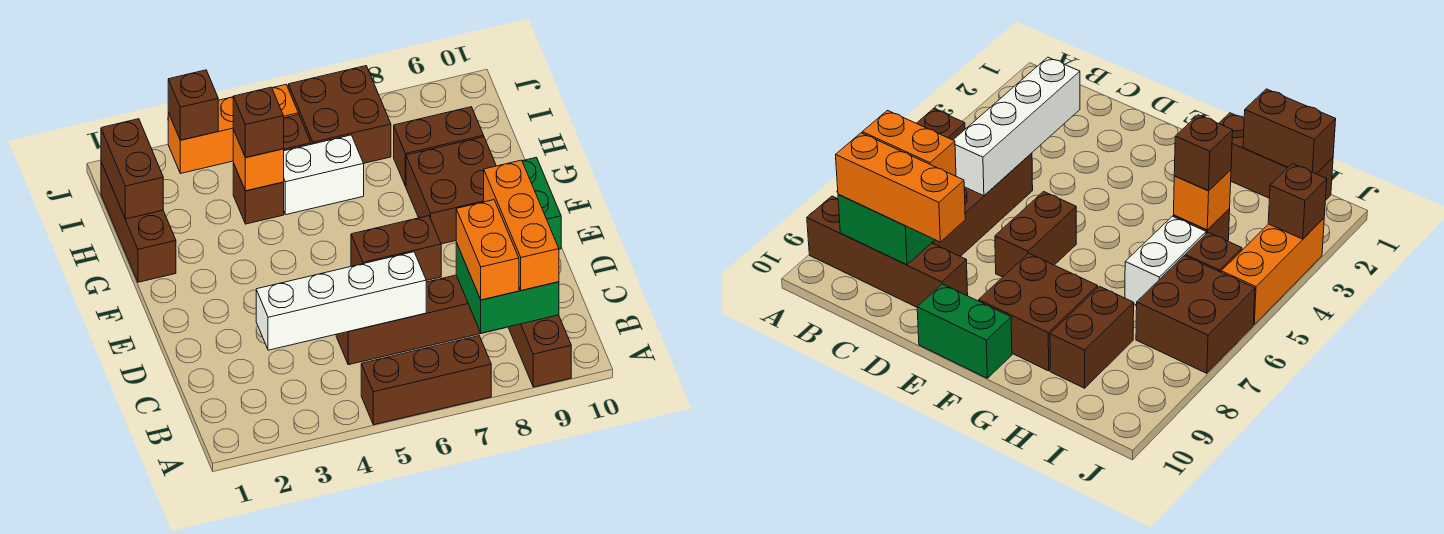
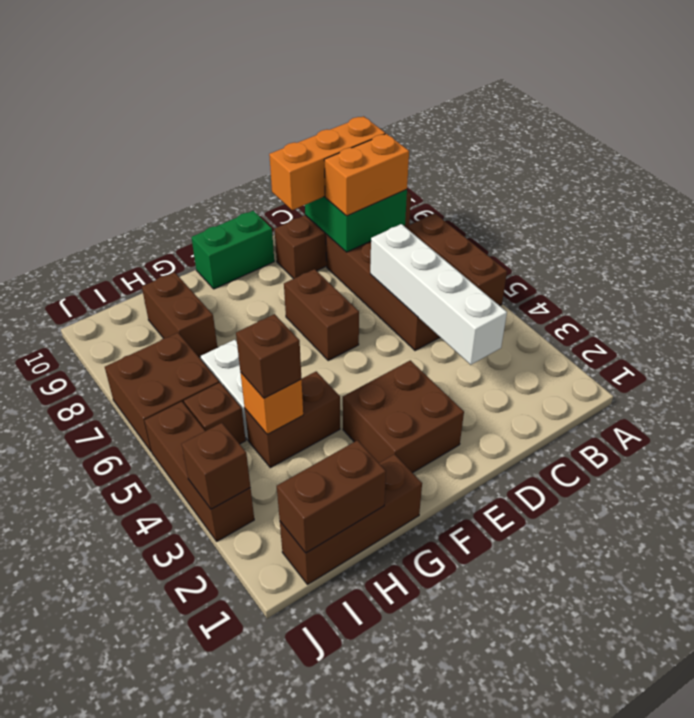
brown 2x2 brick [406,137,496,244] -> brown 2x2 brick moved to [343,360,464,473]
brown 1x1 brick [233,163,284,224] -> brown 1x2 brick [245,371,340,468]
orange 1x3 brick [168,85,298,173] -> brown 1x3 brick [144,402,254,541]

